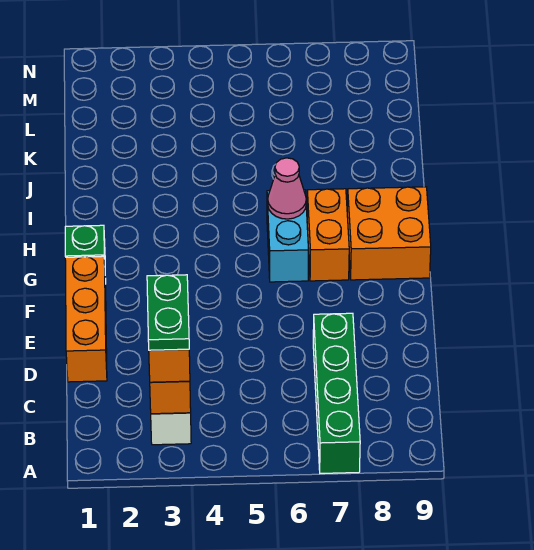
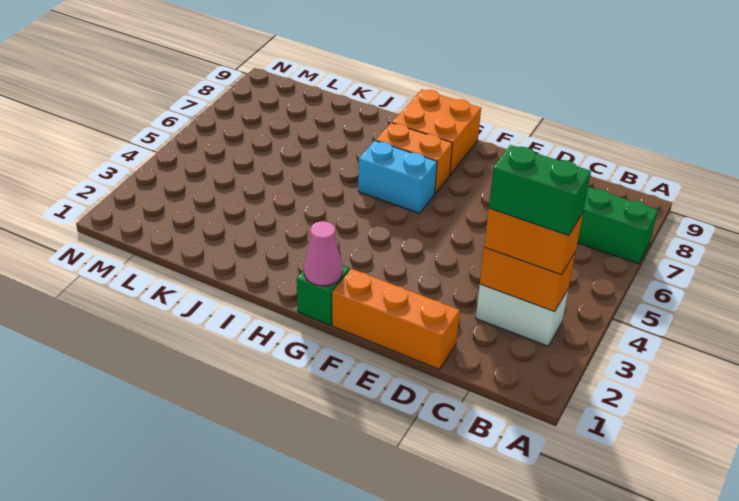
green 1x2 plate [147,275,189,350] -> green 1x2 brick [489,145,591,236]
pink 1x1 cone [268,158,306,219] -> pink 1x1 cone moved to [304,221,343,286]

